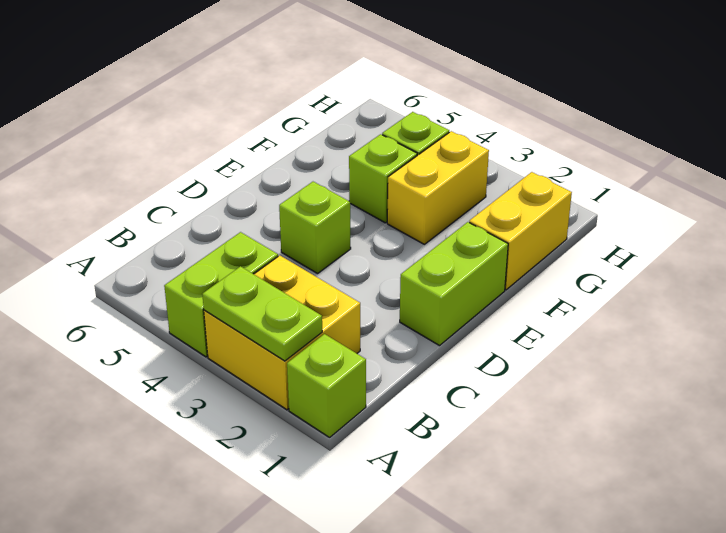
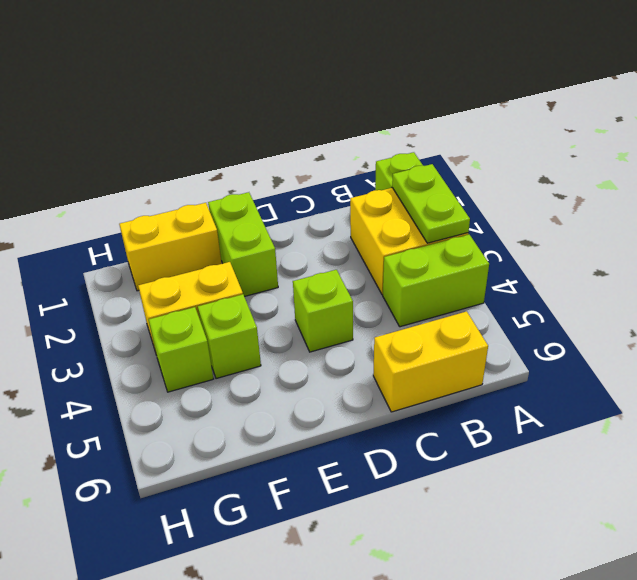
none -> yellow 1x2 brick [373,311,488,412]
lime 1x2 brick [400,222,508,346] -> lime 1x2 brick turned to [208,192,278,297]

